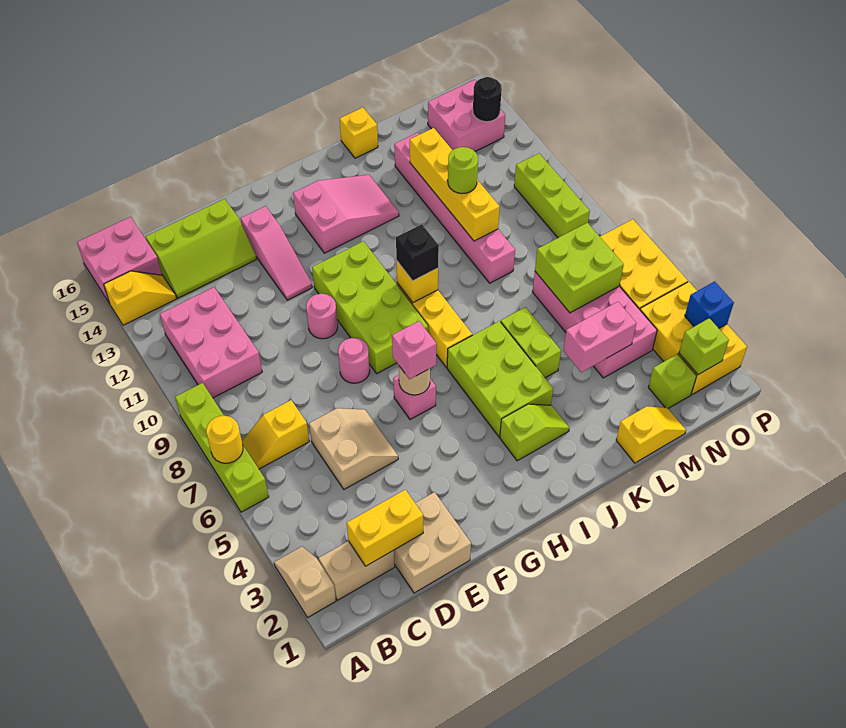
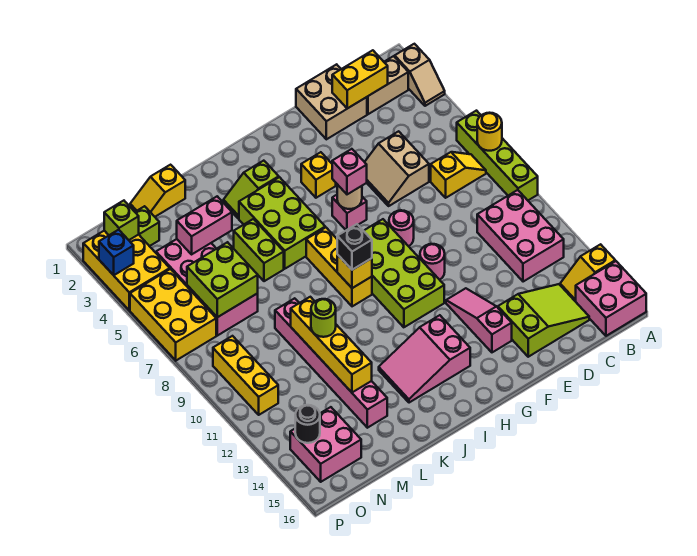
lime 2x3 slope [146,199,256,298] -> lime 2x3 slope turned to [498,284,589,357]
yellow 1x1 brick [340,107,378,158] -> yellow 1x1 brick moved to [301,152,336,198]
lime 1x3 brick [514,153,590,238] -> yellow 1x3 brick [213,336,278,415]

